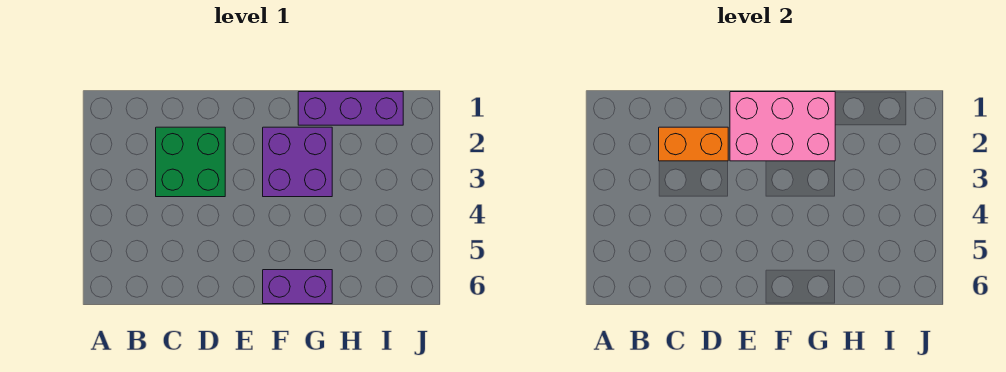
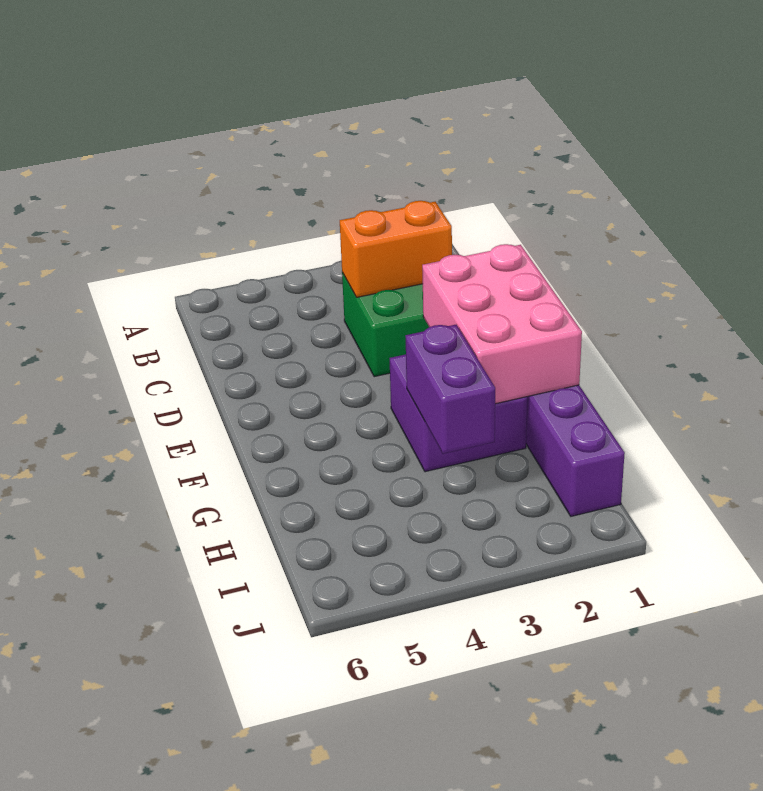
orange 1x2 brick [659,127,728,161] -> orange 1x2 brick turned to [340,201,452,297]
purple 1x2 brick [263,270,332,304] -> purple 1x2 brick moved to [405,325,495,454]

